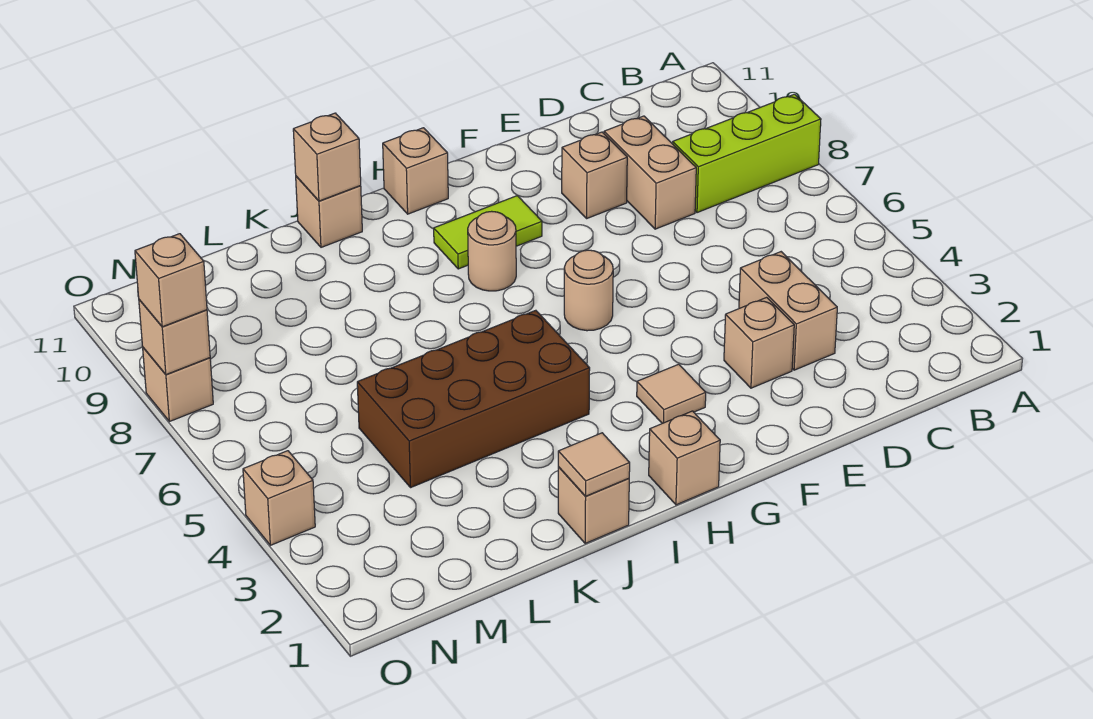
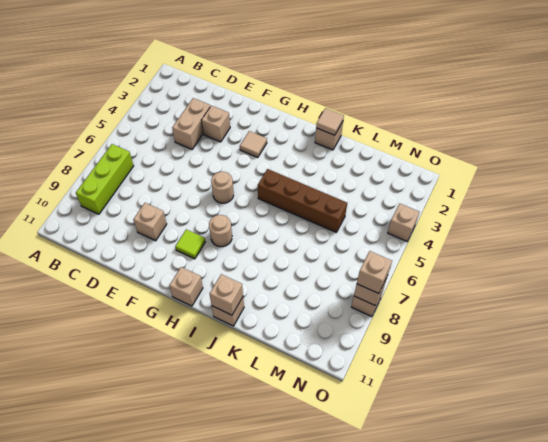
lime 1x3 brick [673,94,821,213] -> lime 1x3 brick turned to [76,144,134,214]
tan 1x2 brick [604,116,696,229] -> none
lime 1x2 tile [434,196,542,269] -> lime 1x1 tile [175,229,205,259]
tan 1x1 brick [649,411,720,505] -> none
brown 2x4 brick [357,310,590,488] -> brown 1x4 brick [258,169,347,232]

